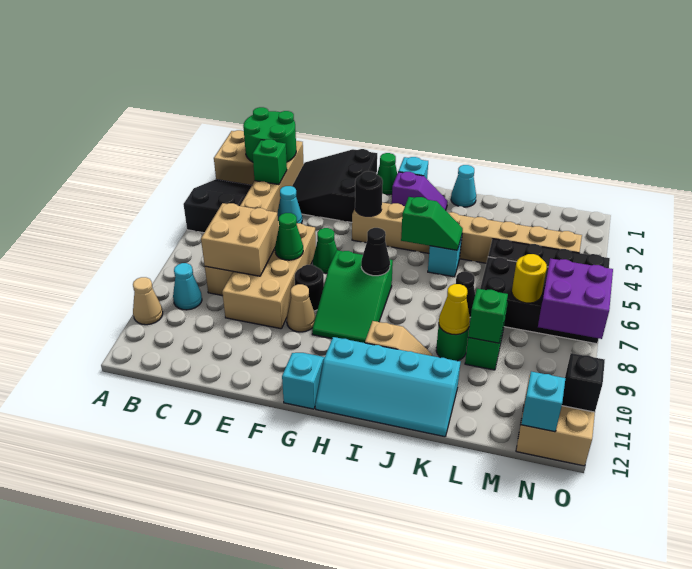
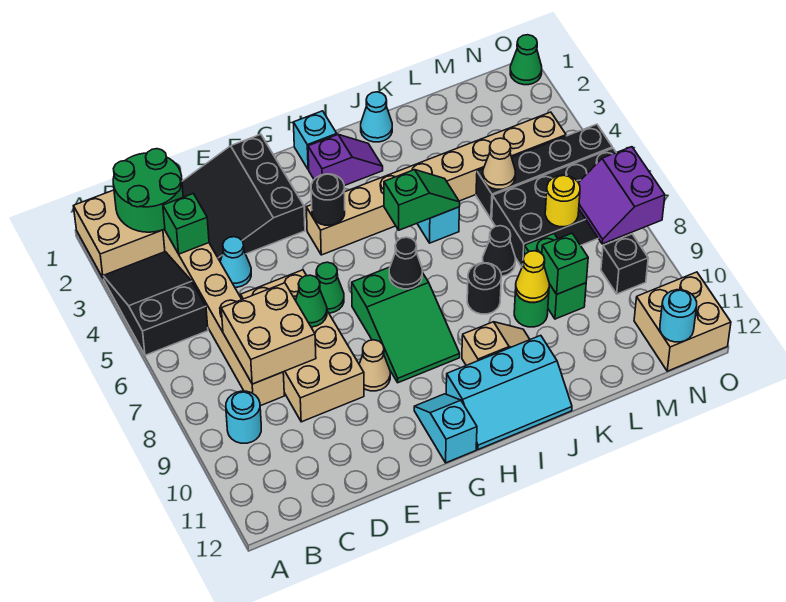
tan 1x1 cone [133,277,163,325] -> tan 1x1 cone moved to [483,138,515,189]
cyan 1x1 cone [173,263,202,310] -> cyan 1x1 round brick [226,391,261,443]
black 1x1 round brick [295,265,324,311] -> black 1x1 round brick moved to [467,263,501,314]
green 1x1 cone [377,153,397,195] -> green 1x1 cone moved to [510,35,542,85]
cyan 2x4 slope [315,337,460,437] -> cyan 2x3 slope [446,335,572,449]
purple 2x2 brick [538,258,613,339] -> purple 2x2 slope [579,147,665,244]
cyan 1x1 brick [521,371,565,432] -> cyan 1x1 round brick [660,290,697,342]
black 1x1 brick [562,353,605,412] -> black 1x1 brick moved to [601,234,648,294]

